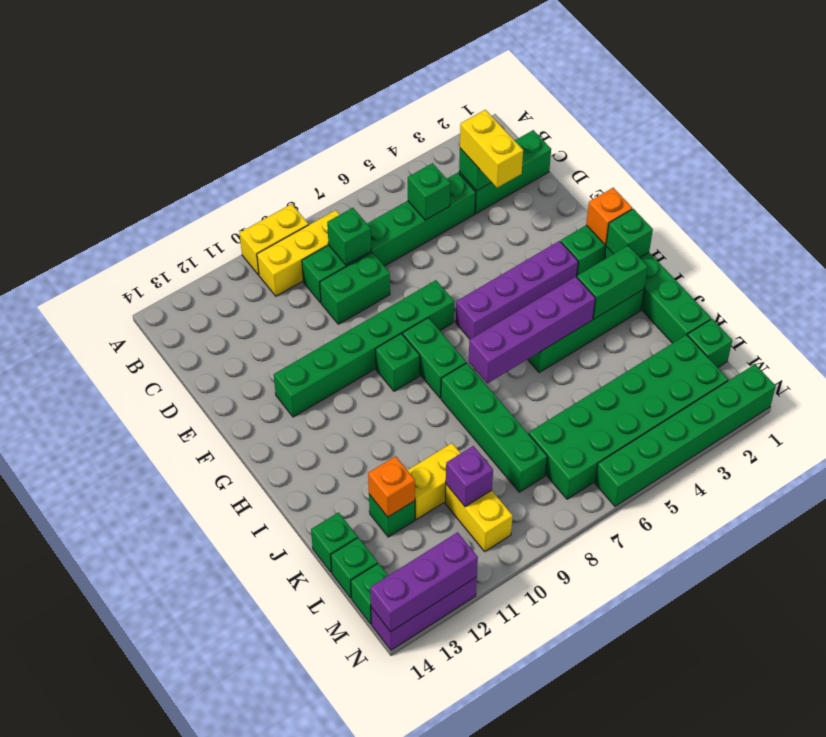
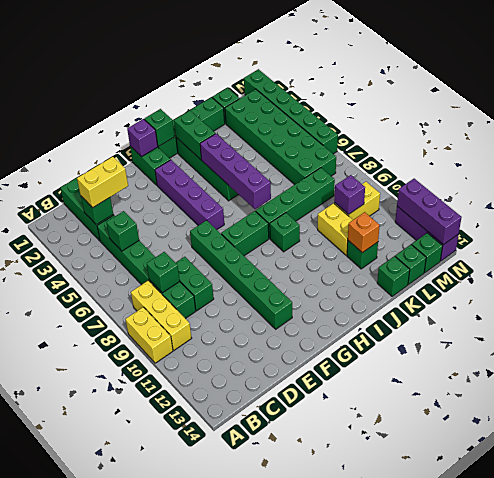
orange 1x1 brick [586,188,632,245] -> purple 1x1 brick [127,119,158,157]
green 1x1 brick [375,334,420,391] -> green 1x1 brick moved to [270,213,300,252]

